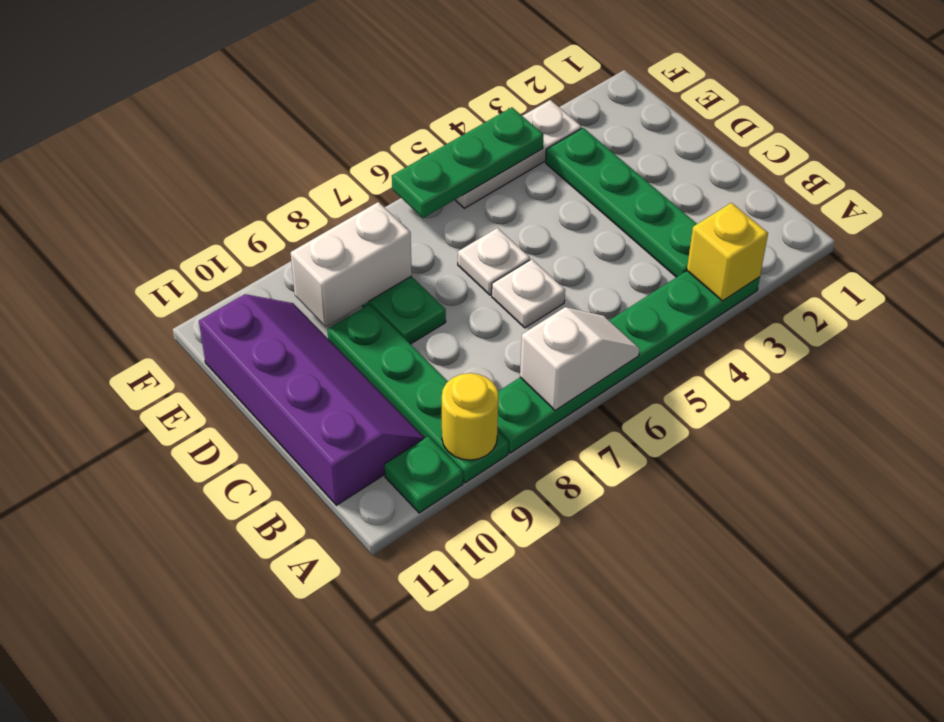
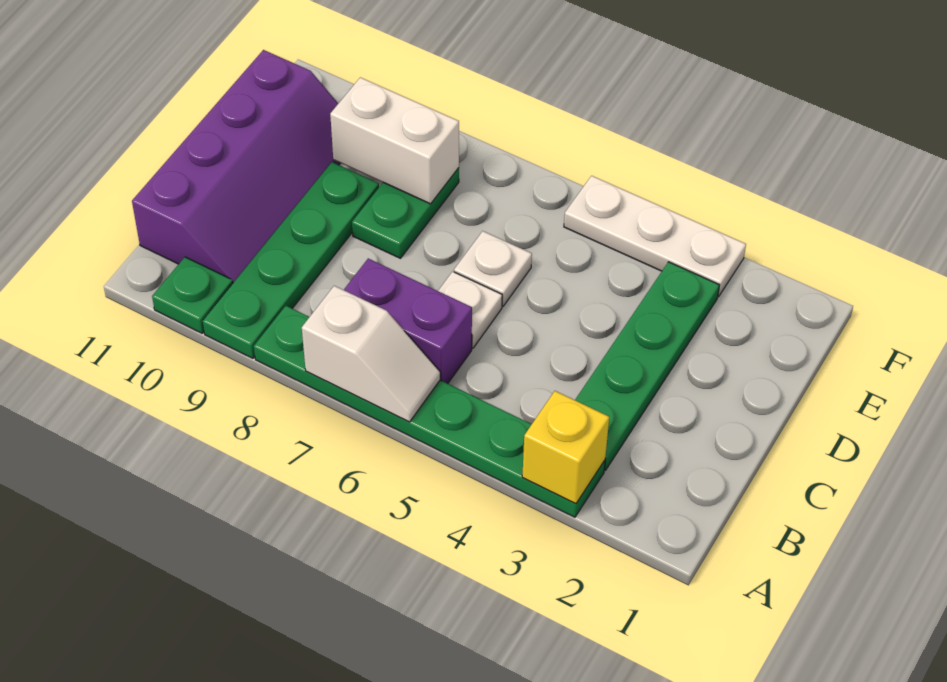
yellow 1x1 round brick [442,373,499,460] -> none
none -> purple 1x2 brick [344,259,472,384]
green 1x3 plate [392,107,544,218] -> none

